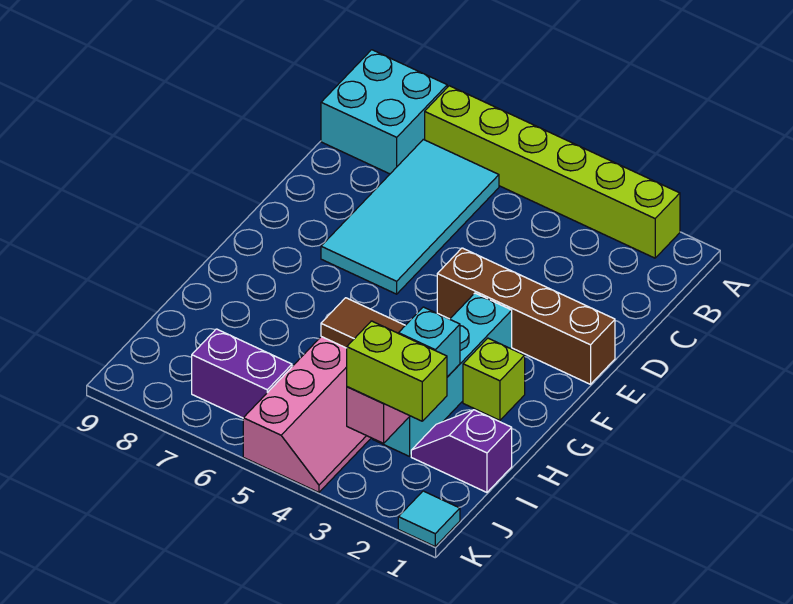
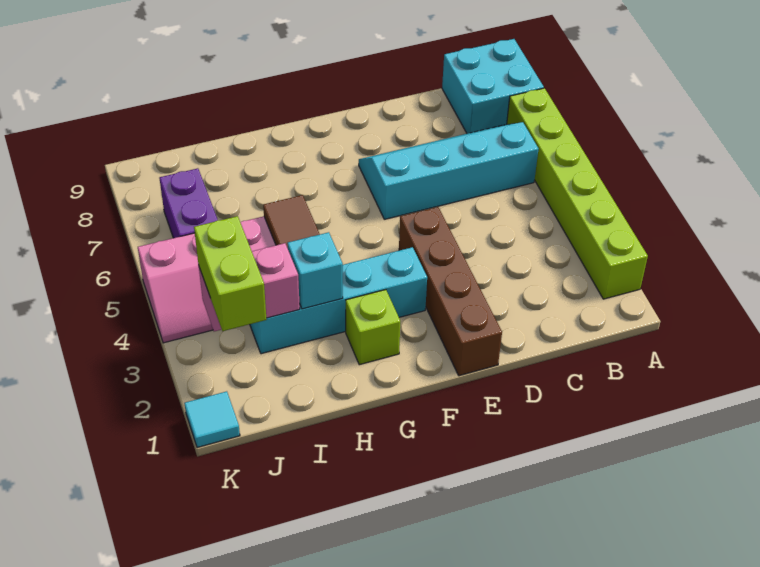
cyan 2x4 tile [321,139,499,294] -> cyan 2x4 slope [359,122,538,219]
purple 1x2 slope [411,410,512,492] -> none

